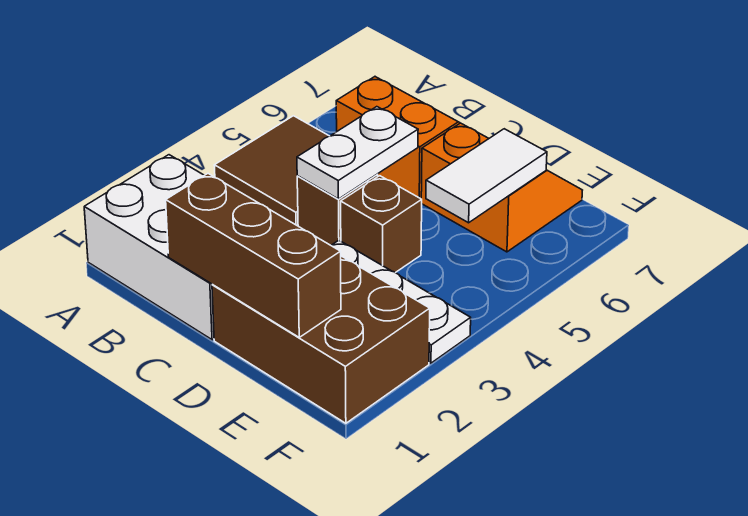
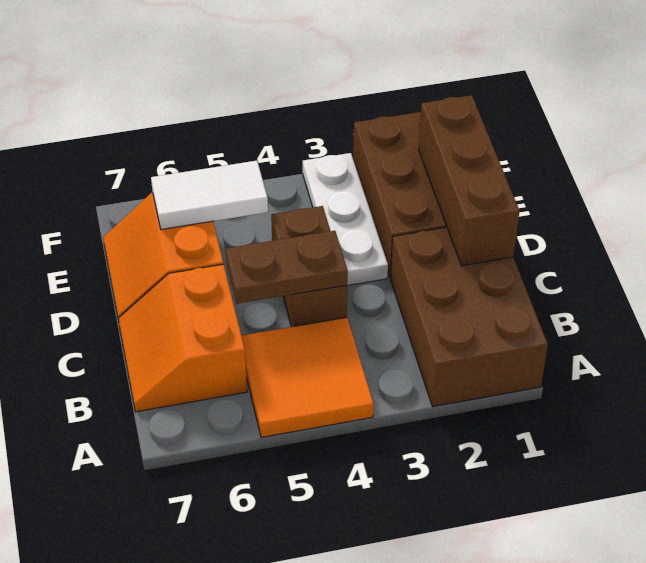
white 2x3 brick [84,155,214,340] -> brown 2x3 brick [391,227,548,406]
brown 2x2 tile [214,116,329,226] -> orange 2x2 tile [241,317,374,438]
white 1x2 plate [297,107,418,199] -> brown 1x2 plate [226,231,348,304]

